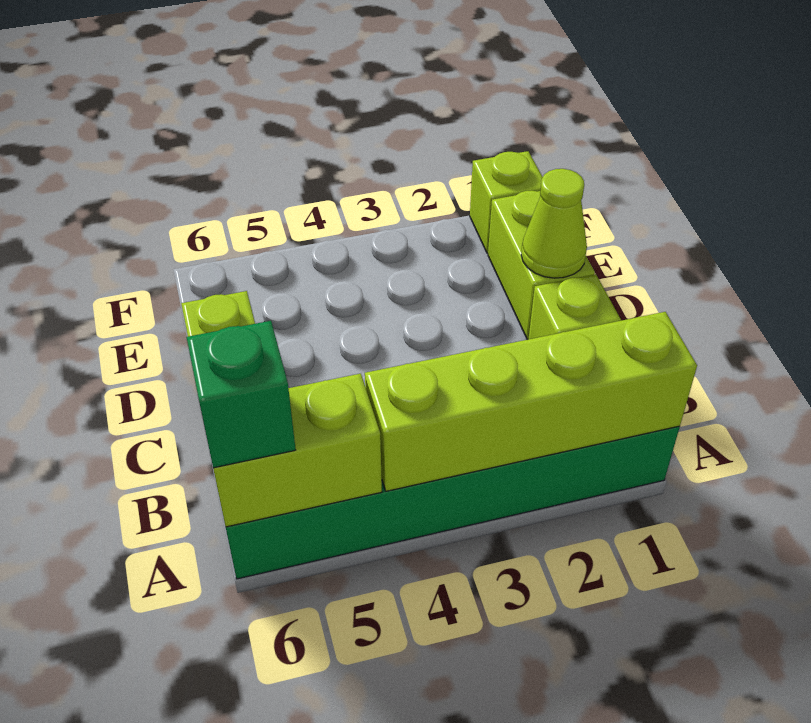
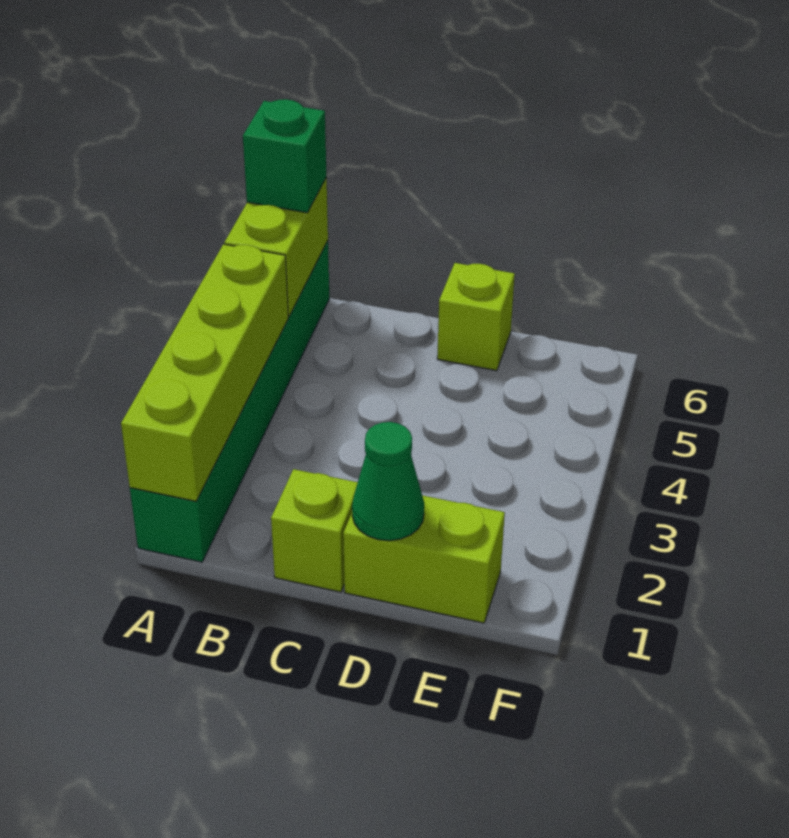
lime 1x1 cone [521,169,587,278] -> green 1x1 cone [352,422,424,541]
lime 1x1 brick [470,151,542,253] -> none

